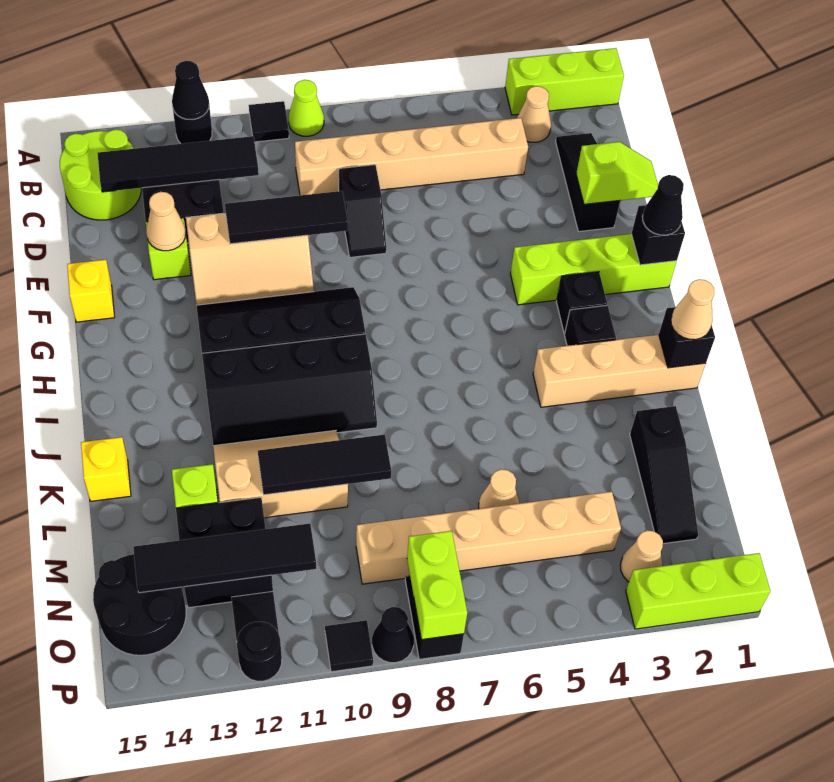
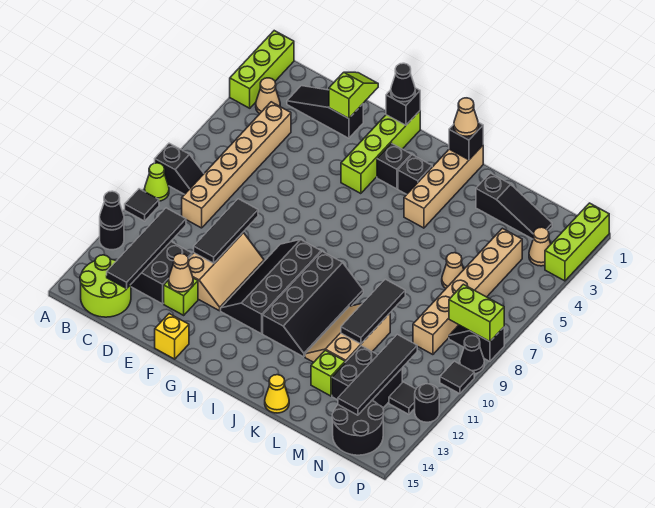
black 1x2 slope [339,165,386,257] -> black 1x2 slope moved to [155,143,204,194]
yellow 1x1 brick [81,437,131,501] -> yellow 1x1 cone [265,375,289,413]

